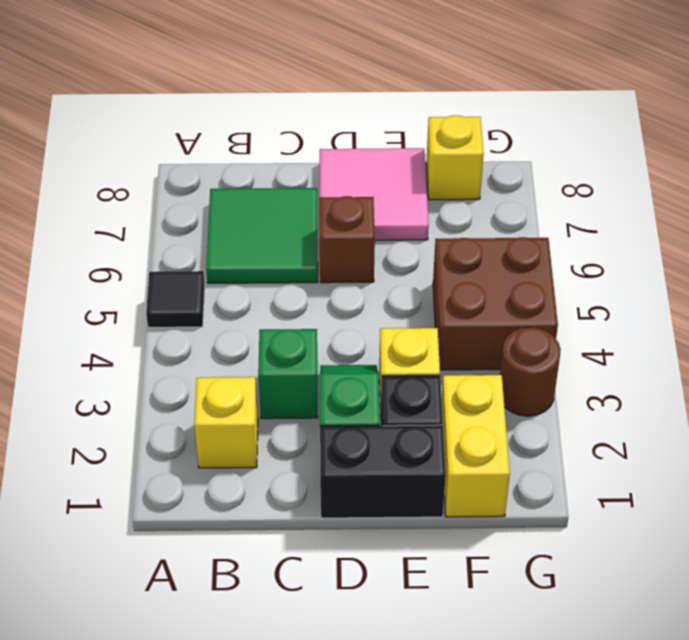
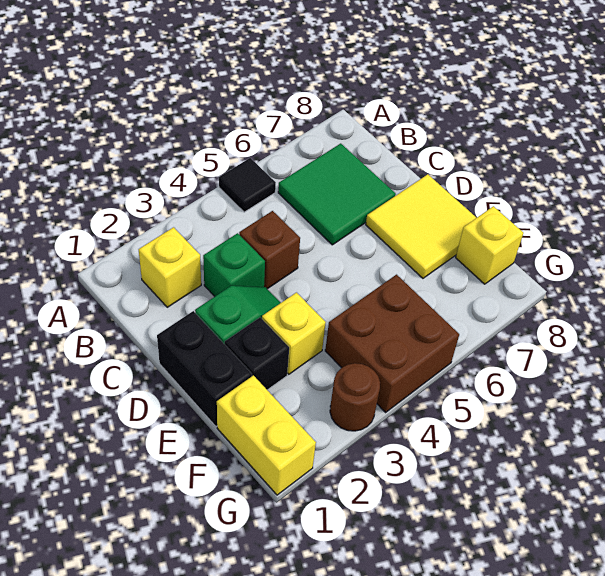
brown 1x1 brick [319,196,375,283] -> brown 1x1 brick moved to [239,211,300,289]
pink 2x2 tile [320,148,429,240] -> yellow 2x2 tile [366,174,476,278]
yellow 1x2 brick [442,375,510,517] -> yellow 1x2 brick turned to [217,375,316,495]

